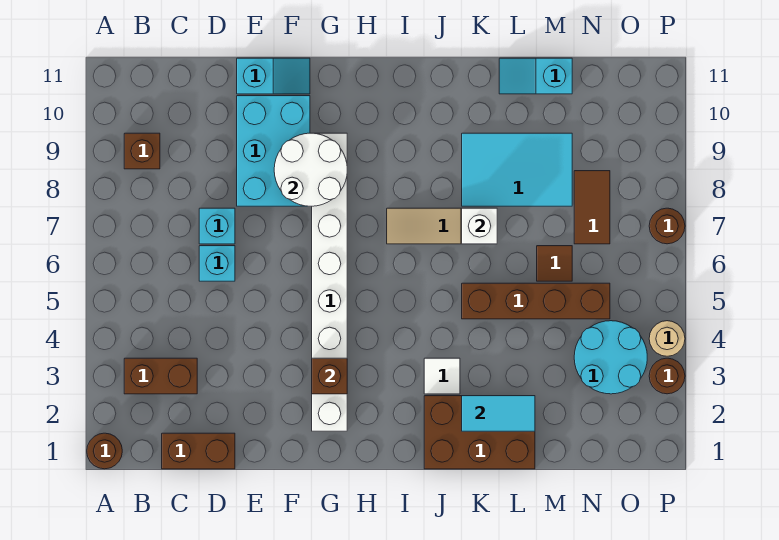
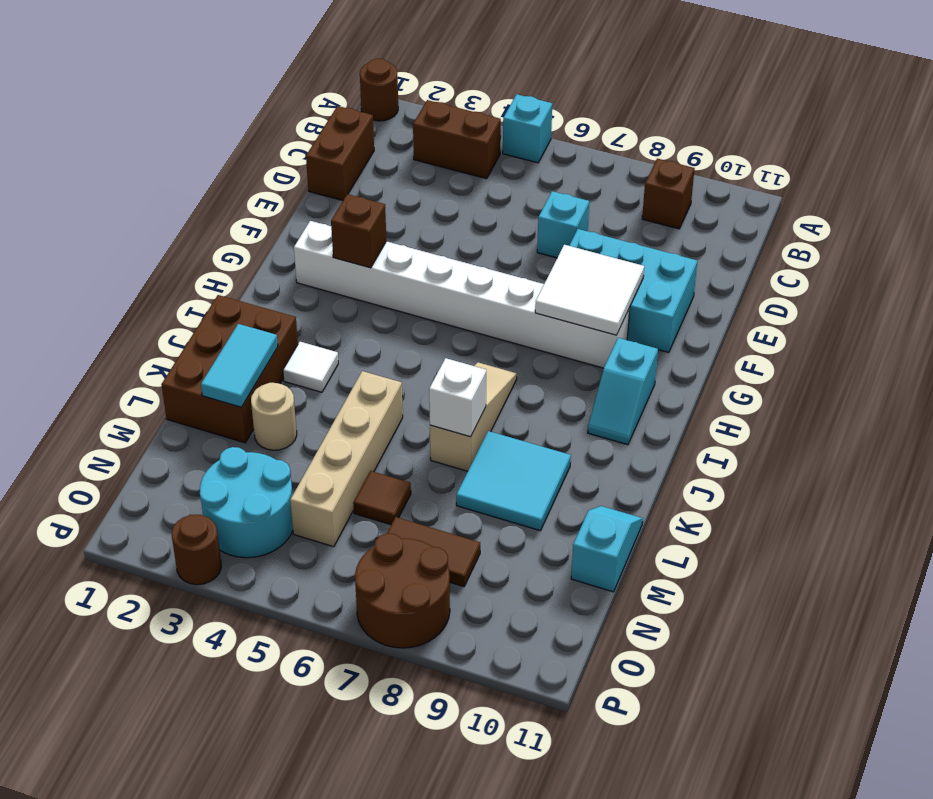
brown 1x2 brick [124,358,197,394] -> brown 1x2 brick turned to [413,100,501,179]
cyan 1x1 brick [199,246,235,281] -> cyan 1x1 brick moved to [503,94,552,163]
cyan 1x2 slope [237,58,310,94] -> cyan 1x2 slope moved to [588,338,658,445]
white 2x2 round brick [274,133,347,206] -> white 2x2 tile [535,245,644,335]
brown 1x4 brick [462,283,610,319] -> tan 1x4 brick [290,371,403,547]
cyan 2x3 tile [462,133,572,206] -> cyan 2x2 tile [456,431,571,531]
tan 1x1 round brick [649,321,685,356] -> tan 1x1 round brick moved to [251,383,297,450]
brown 1x1 round brick [649,208,685,244] -> brown 2x2 round brick [355,533,450,648]

